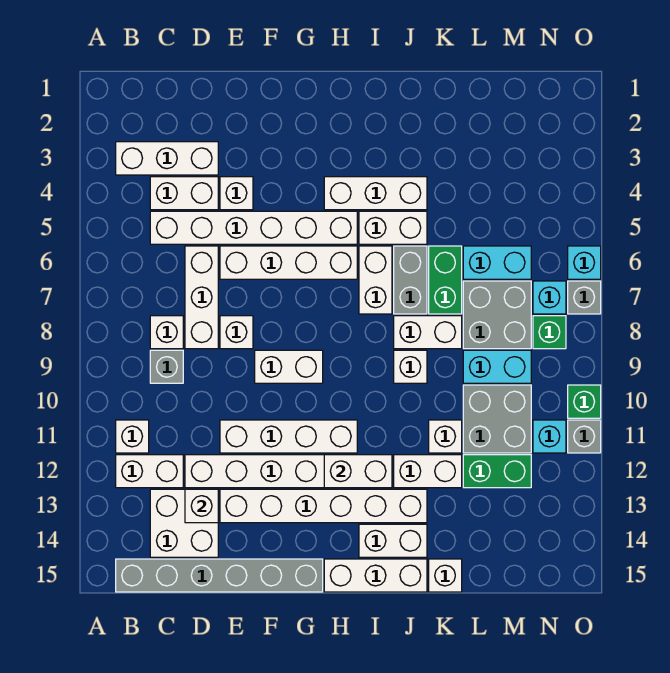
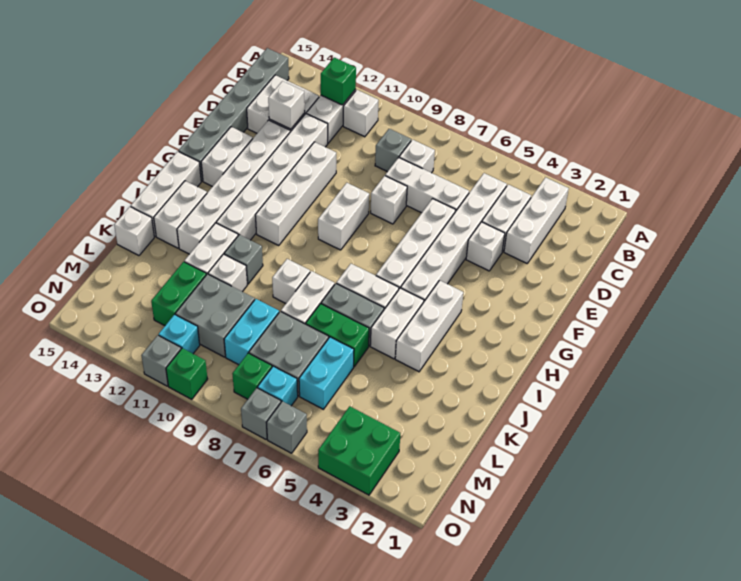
none -> green 1x1 brick [321,58,356,105]
white 1x2 brick [324,455,392,488] -> white 1x2 brick moved to [201,127,253,187]
none -> grey 1x1 brick [224,235,263,284]
none -> green 2x2 brick [318,406,400,495]
cyan 1x1 brick [568,246,601,279] -> grey 1x1 brick [266,401,307,453]

